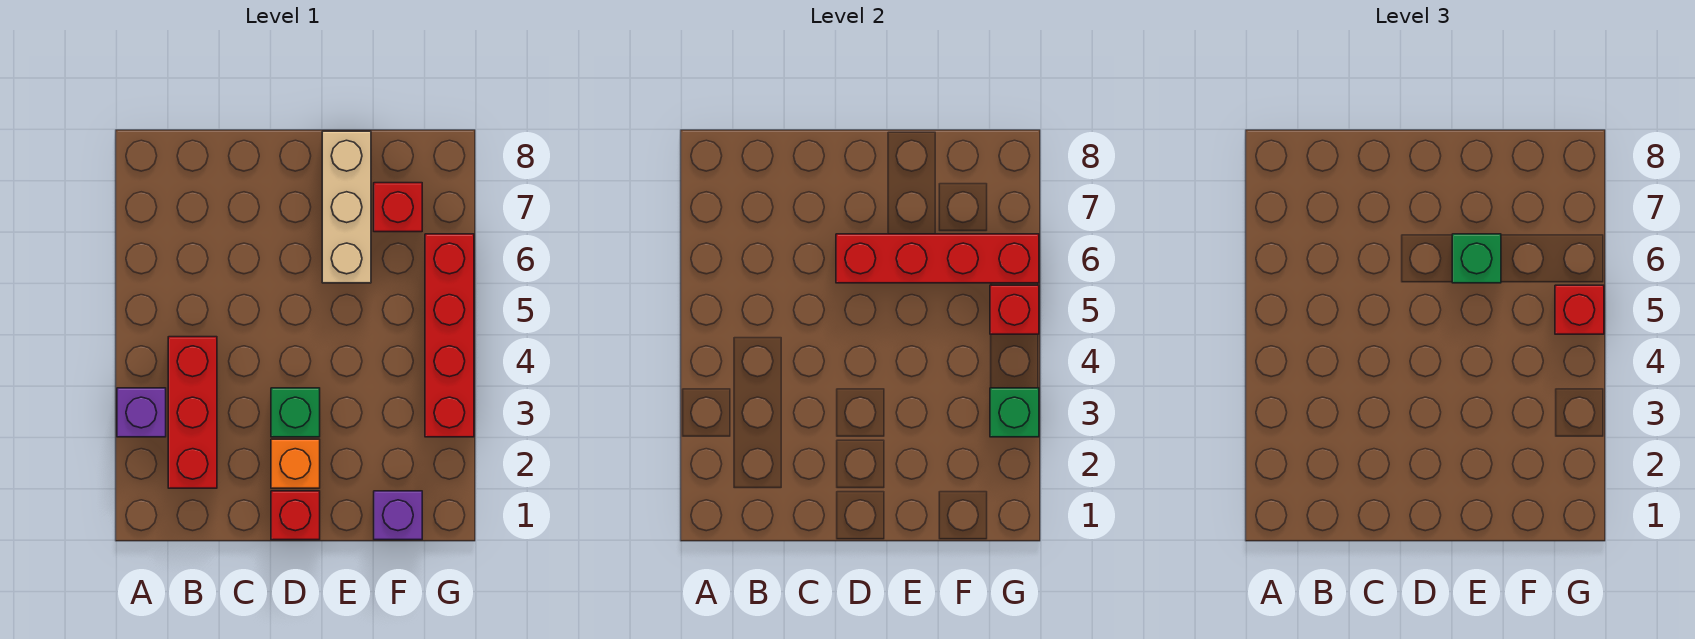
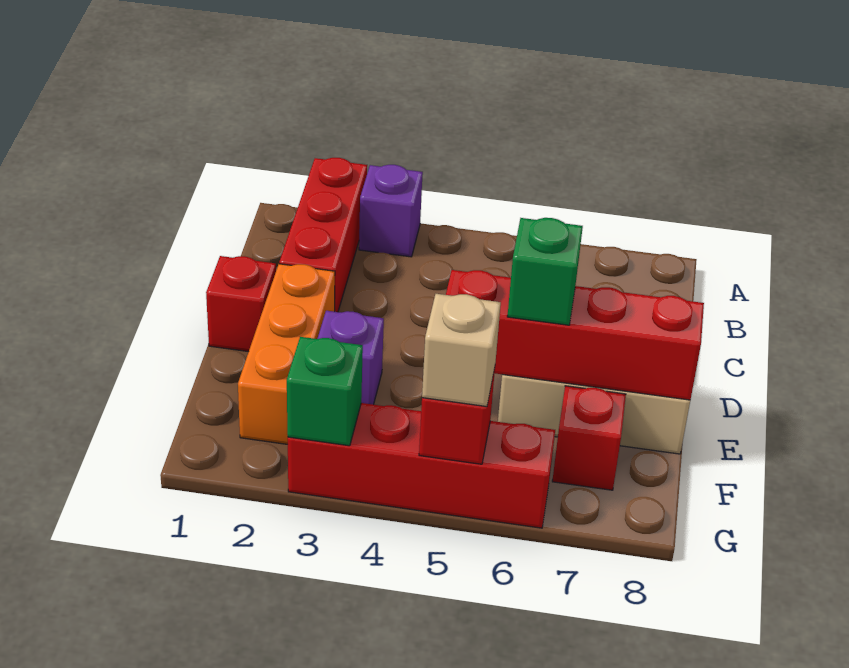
red 1x3 brick [168,337,217,488] -> red 1x3 brick turned to [279,158,367,312]
orange 1x1 brick [271,439,320,488] -> orange 1x3 brick [238,264,335,444]
green 1x1 brick [271,388,320,437] -> none
red 1x4 brick [836,234,1039,283] -> red 1x4 brick turned to [446,270,704,400]
purple 1x1 brick [374,491,422,540] -> purple 1x1 brick moved to [317,311,384,405]
red 1x1 brick [1555,285,1604,334] -> tan 1x1 brick [422,294,501,407]

